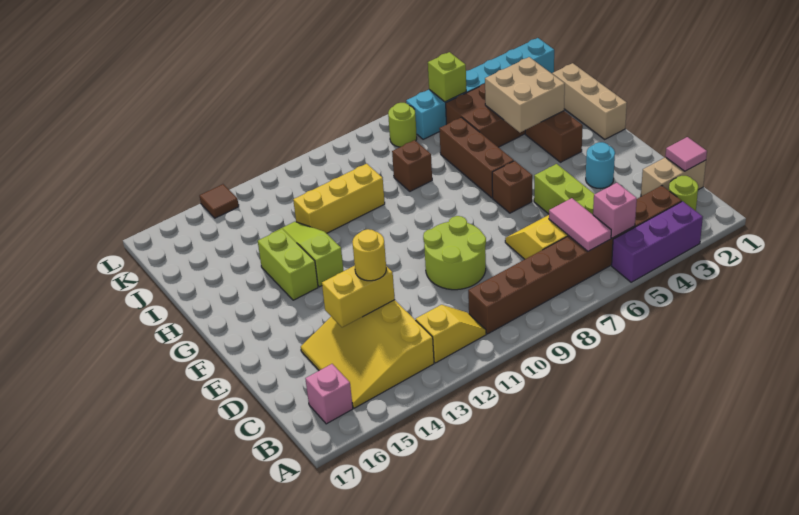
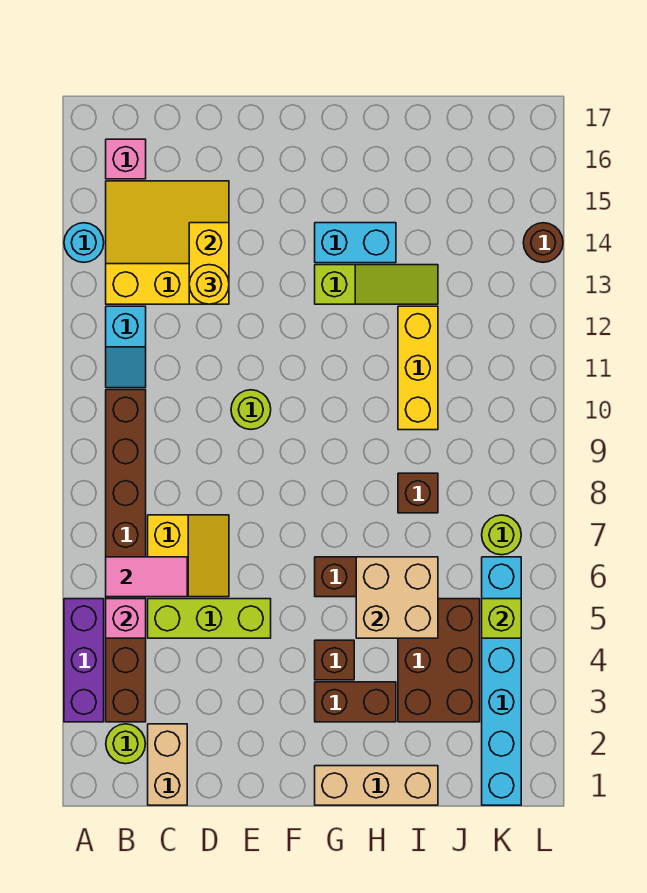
yellow 1x2 slope [416,305,486,363] -> cyan 1x2 slope [106,306,146,388]
pink 1x1 tile [665,137,707,171] -> none
lime 2x2 round brick [423,216,486,290] -> lime 1x1 round brick [231,390,271,429]
cyan 1x1 round brick [586,142,615,189] -> cyan 1x1 round brick moved to [64,223,104,262]
brown 1x1 brick [492,161,532,213] -> brown 1x1 brick moved to [315,640,354,680]
lime 1x2 brick [258,229,318,300] -> cyan 1x2 brick [315,223,396,263]
tan 2x2 brick [485,57,565,132] -> tan 2x2 brick moved to [356,557,438,638]
brown 1x1 tile [200,184,239,218] -> brown 1x1 round brick [523,223,563,262]

